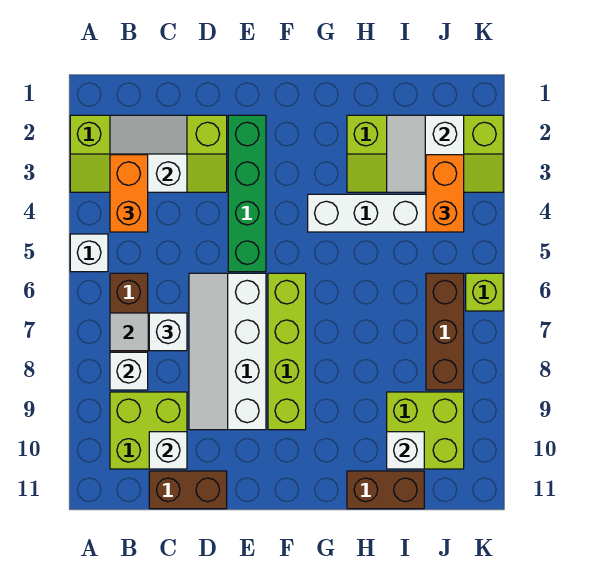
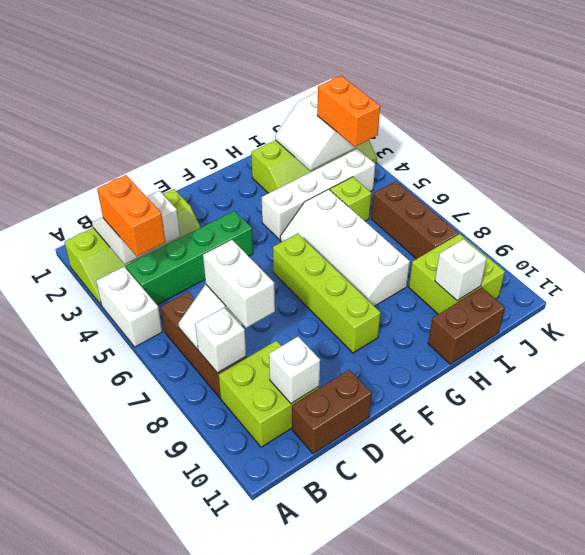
white 1x1 brick [70,234,108,272] -> white 1x2 brick [96,267,162,347]
white 1x1 brick [149,313,187,351] -> white 1x2 brick [203,240,275,328]
white 2x4 slope [189,273,266,430] -> white 2x4 slope moved to [280,189,410,306]
green 1x4 brick [228,115,266,272] -> green 1x4 brick turned to [126,211,253,305]
lime 1x1 brick [466,273,503,311] -> lime 1x1 brick moved to [330,177,371,221]

